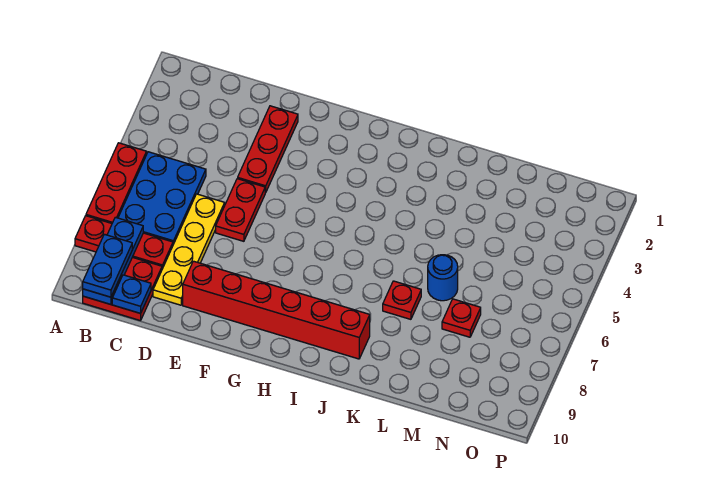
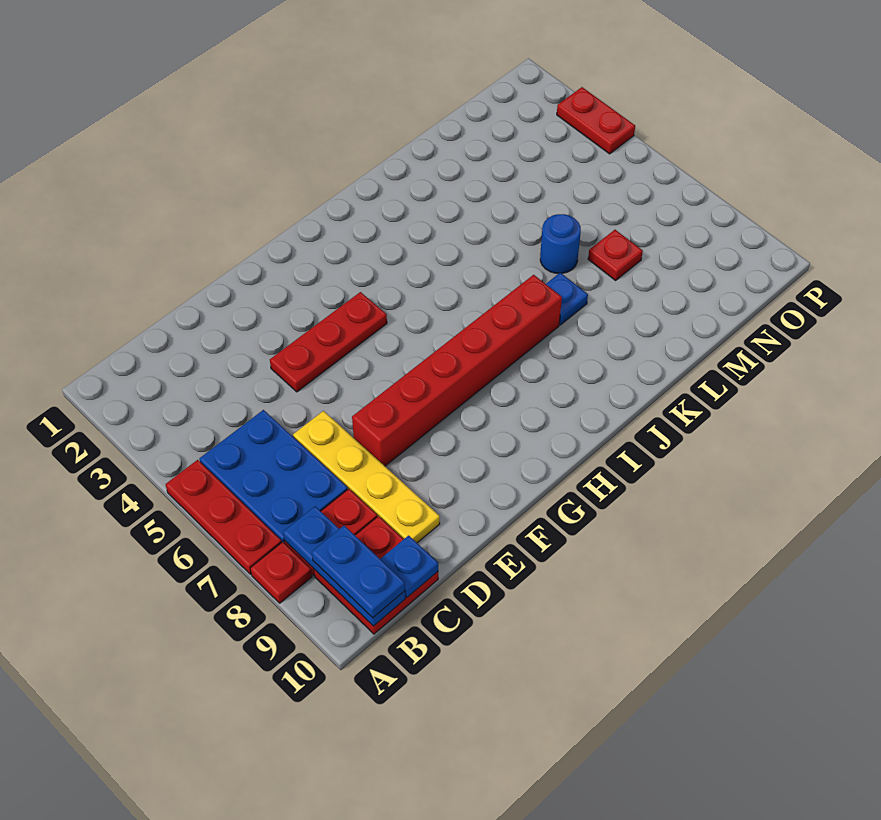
red 1x3 plate [238,106,298,193] -> red 1x3 plate turned to [270,292,387,392]
red 1x2 plate [216,179,265,241] -> red 1x2 plate moved to [557,87,635,154]
red 1x6 brick [183,261,370,359] -> red 1x6 brick moved to [352,275,562,466]
red 1x1 plate [383,281,421,319] -> blue 1x1 plate [546,273,588,325]

